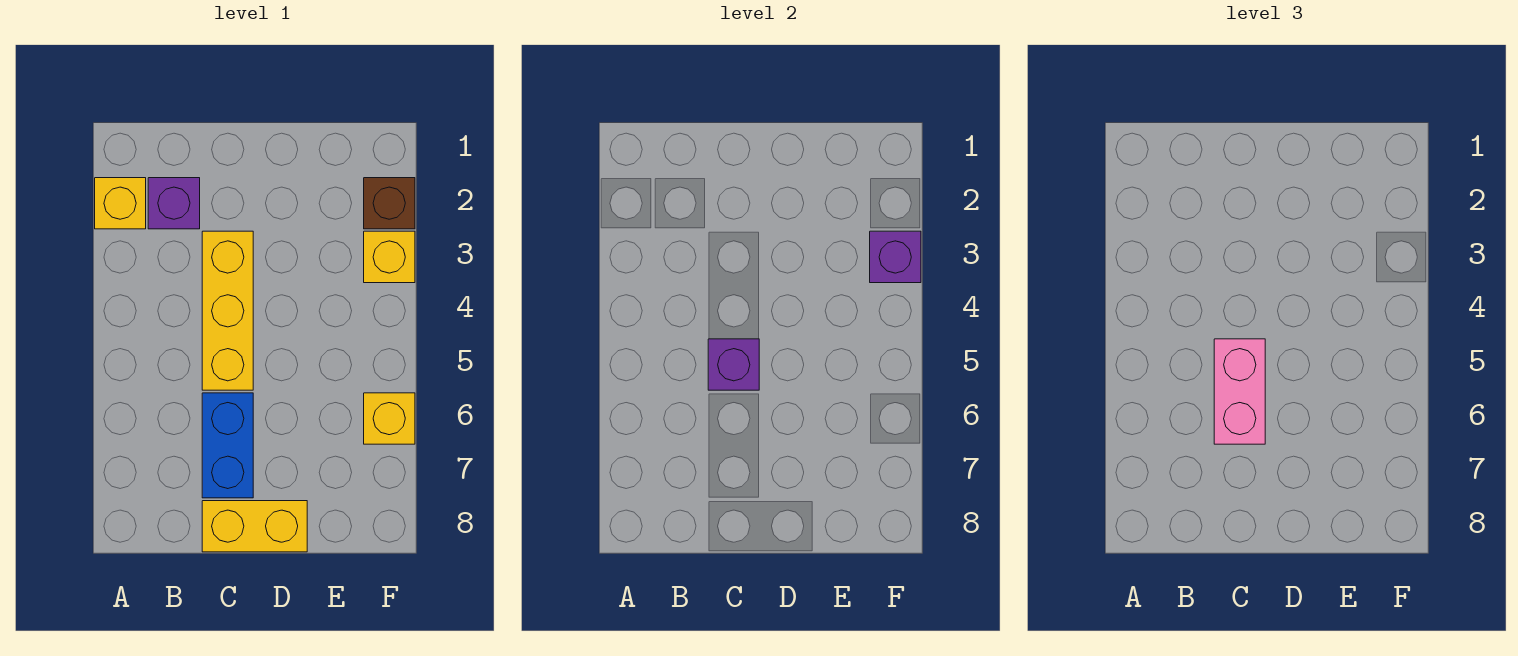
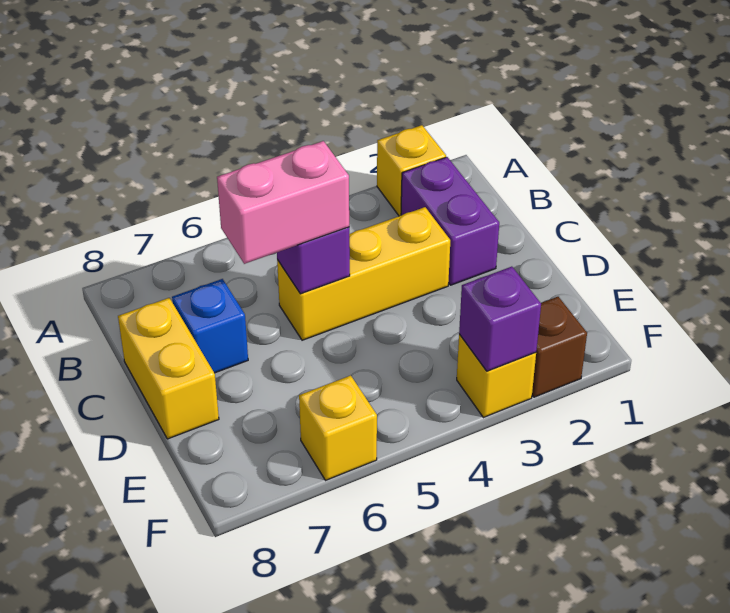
purple 1x1 brick [148,178,200,229] -> purple 1x2 brick [401,157,499,285]
blue 1x2 brick [202,393,253,498] -> blue 1x1 brick [172,279,248,373]

